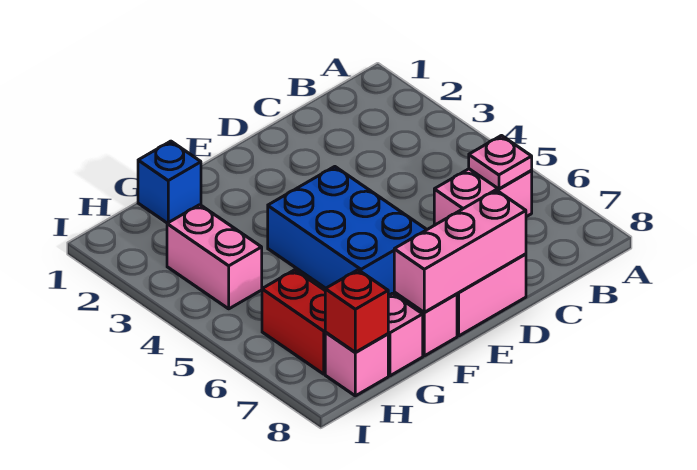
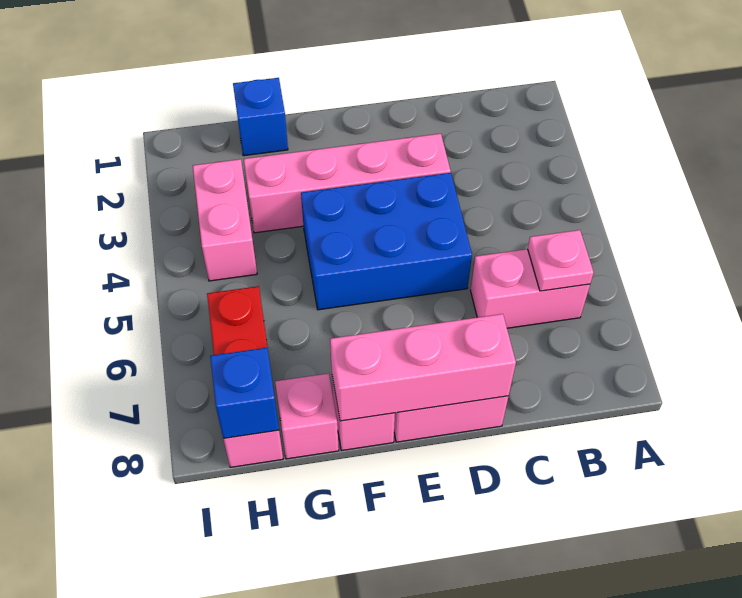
none -> pink 1x4 brick [244,134,451,233]
blue 2x3 brick [268,167,427,296] -> blue 2x3 brick turned to [301,173,472,310]
red 1x1 brick [325,270,388,352] -> blue 1x1 brick [210,348,279,438]

